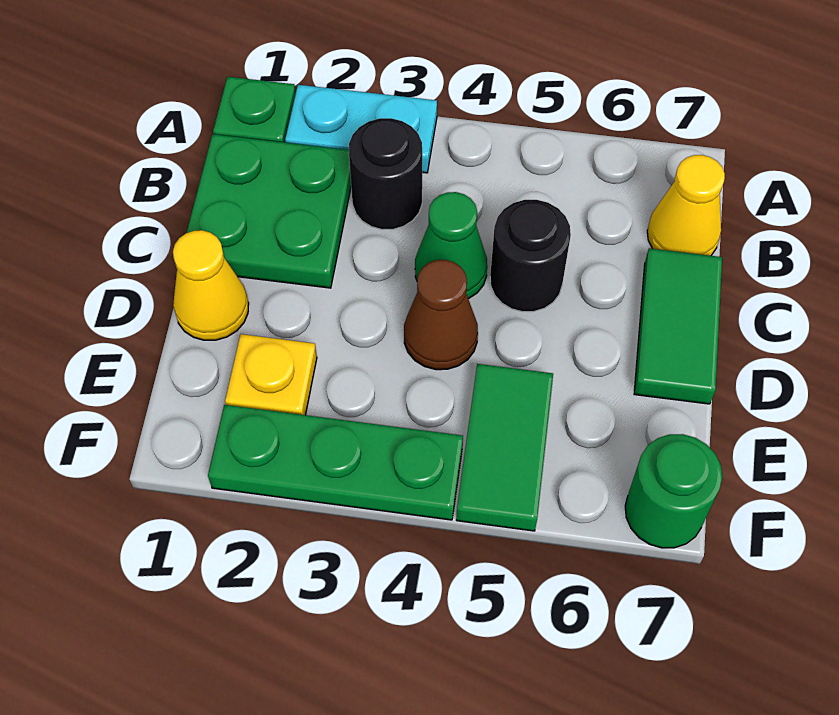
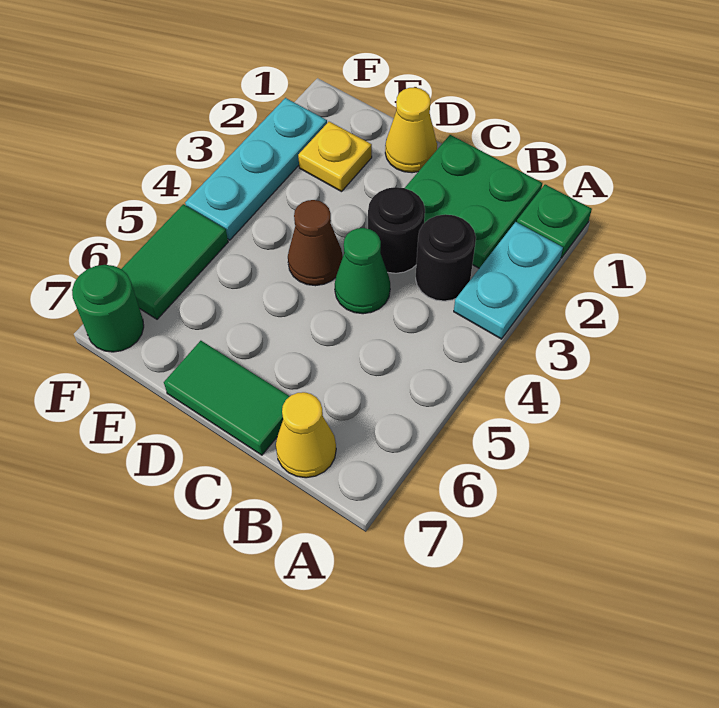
black 1x1 round brick [490,200,571,312] -> black 1x1 round brick moved to [368,187,425,273]
green 1x2 tile [456,364,553,531] -> green 1x2 tile turned to [122,204,228,319]
green 1x3 plate [208,405,463,520] -> cyan 1x3 plate [185,98,327,240]

